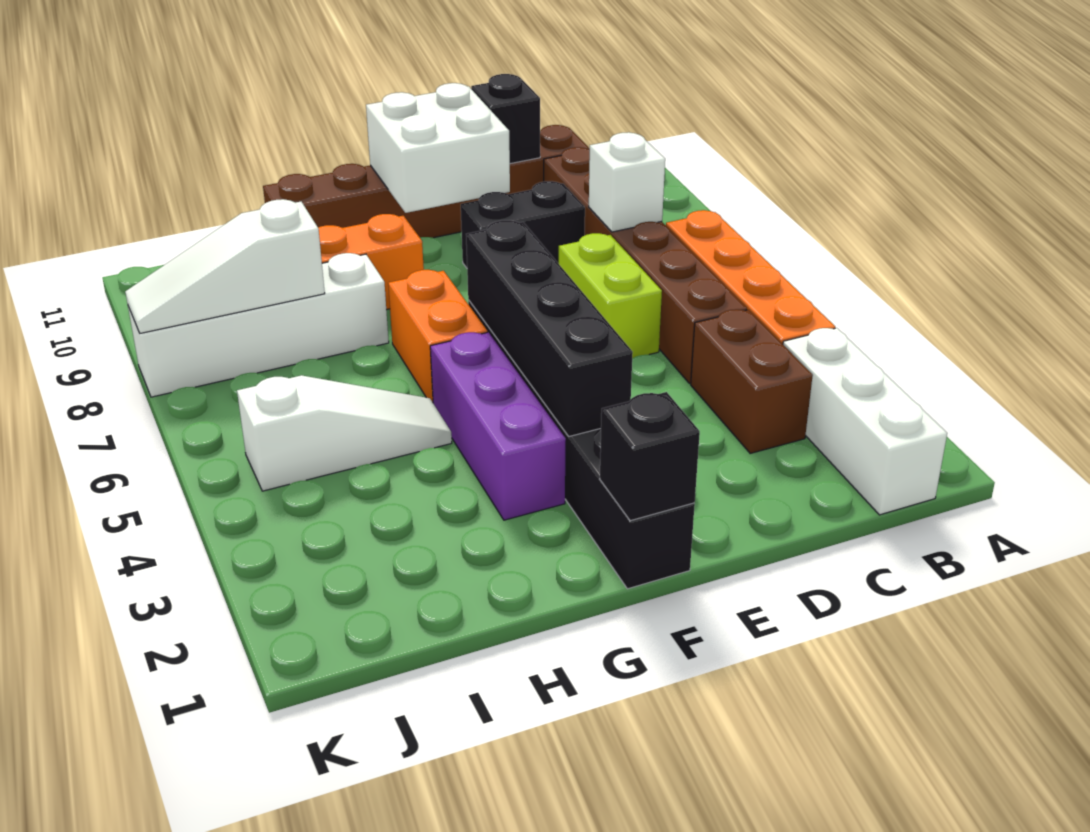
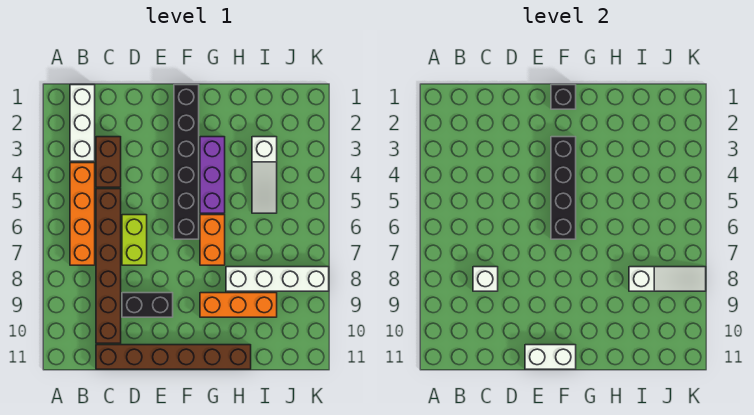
black 1x1 brick [471,74,540,164] -> none
white 2x2 brick [366,83,510,213] -> white 1x2 brick [525,345,576,369]
white 1x3 slope [237,375,452,491] -> white 1x3 slope turned to [252,137,277,213]

